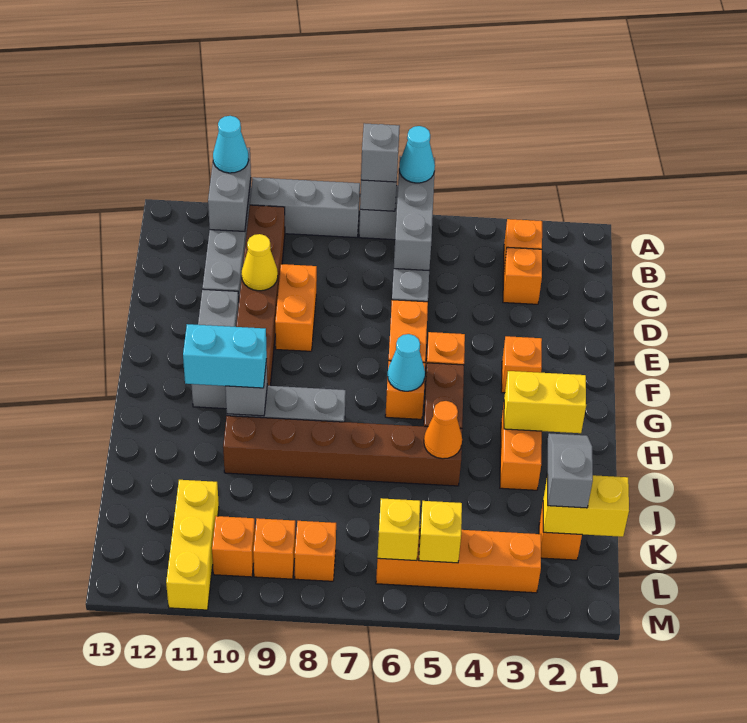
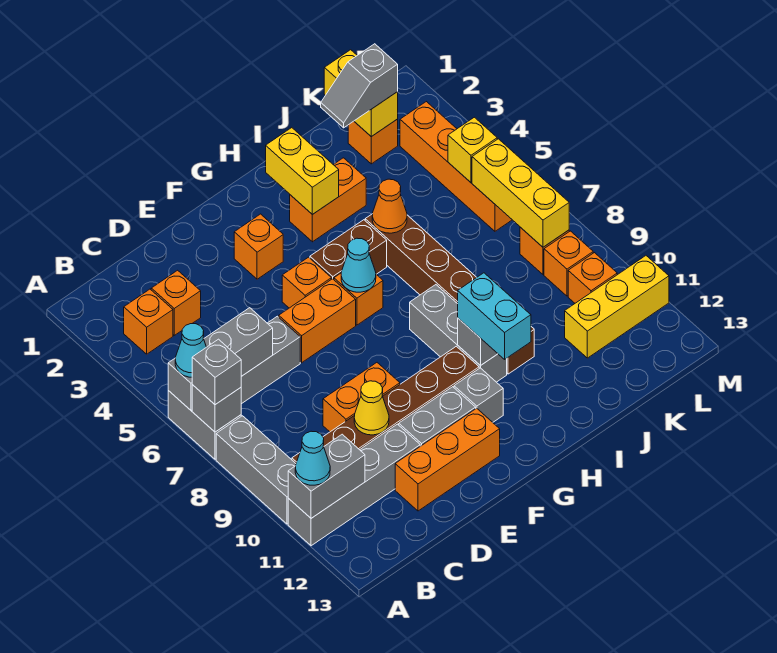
none -> orange 1x3 brick [395,408,500,511]
yellow 1x1 brick [377,498,420,561] -> yellow 1x3 brick [472,139,569,247]

